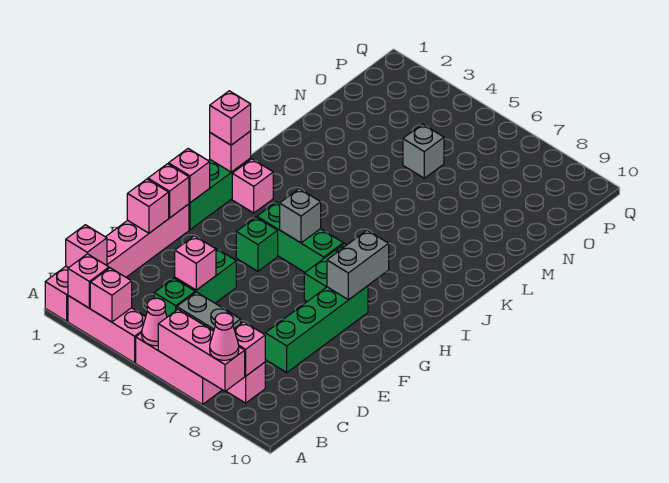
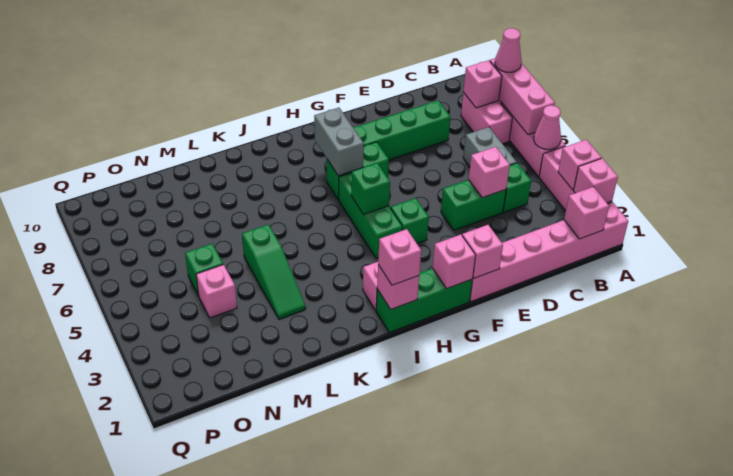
pink 1x1 brick [127,179,169,233] -> pink 1x1 brick moved to [196,265,237,318]
grey 1x2 brick [327,230,389,300] -> grey 1x2 brick turned to [314,108,364,176]
grey 1x1 brick [280,189,321,243] -> green 1x1 brick [351,163,390,214]
none -> green 1x3 slope [242,224,306,319]
grey 1x1 brick [403,124,444,178] -> green 1x1 brick [185,244,223,296]

